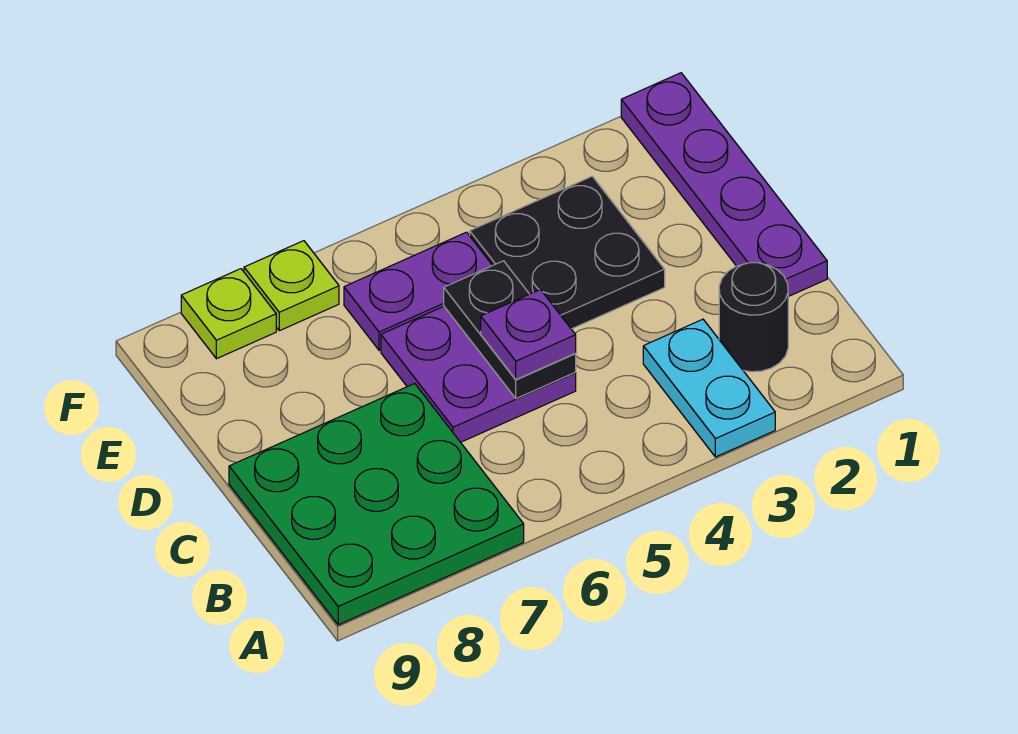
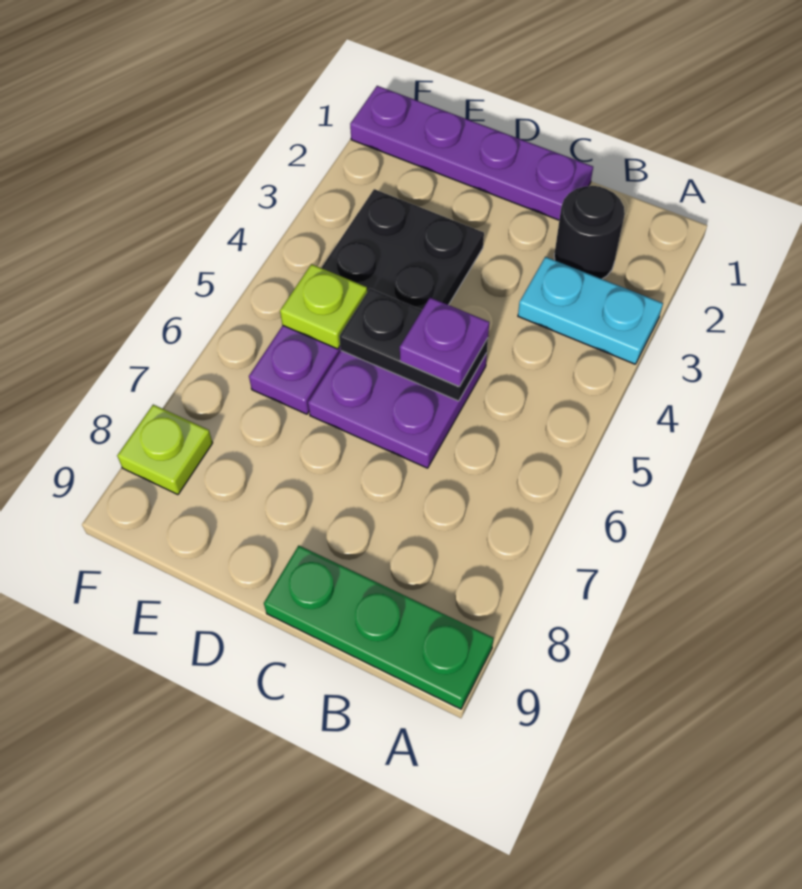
green 3x3 plate [229,383,524,625] -> green 1x3 plate [264,546,493,709]
lime 1x1 plate [244,241,339,331] -> lime 1x1 plate moved to [280,264,367,349]

